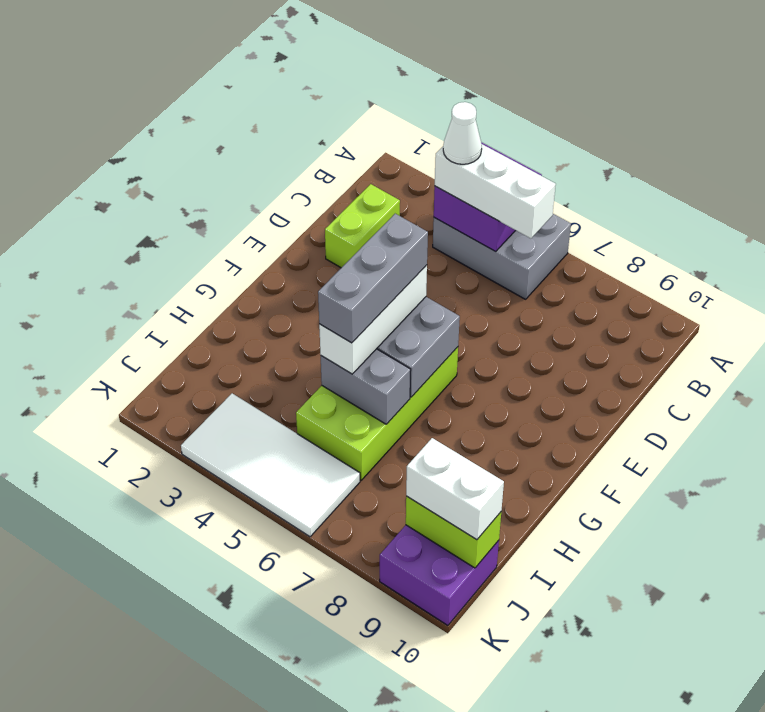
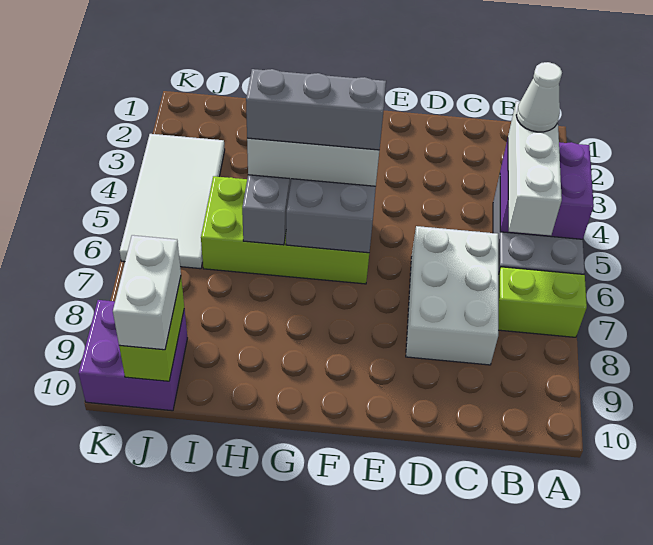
lime 1x2 brick [325,184,400,268] -> lime 1x2 brick moved to [498,267,587,337]
none -> white 2x3 brick [406,226,498,365]

